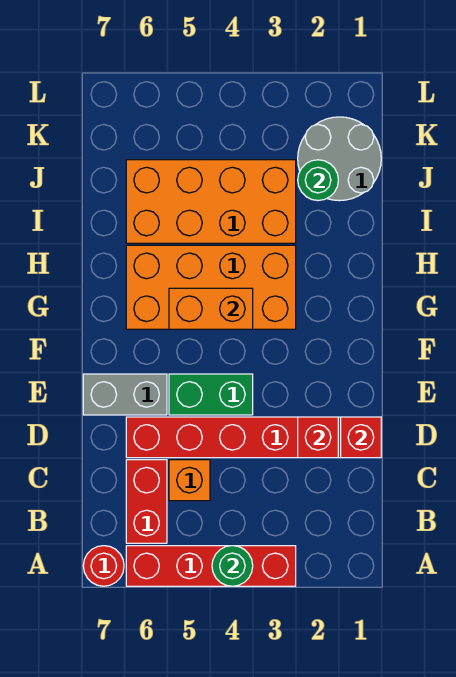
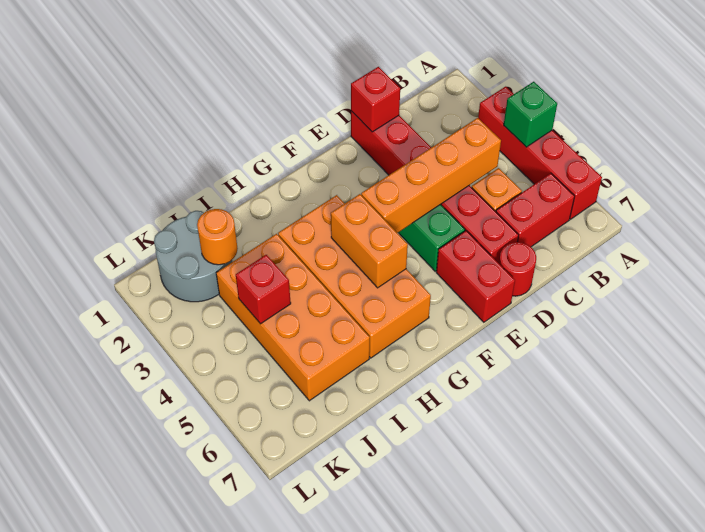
green 1x1 round brick [212,546,253,586] -> green 1x1 brick [504,82,557,147]
red 1x1 round brick [83,546,124,586] -> red 1x1 round brick moved to [499,242,536,296]
none -> orange 1x4 brick [361,118,501,233]
red 1x1 brick [298,417,338,458] -> red 1x1 brick moved to [236,255,291,324]
grey 1x2 brick [83,374,167,415] -> red 1x2 brick [436,231,515,322]
green 1x1 round brick [298,160,338,201] -> orange 1x1 round brick [197,209,238,265]

